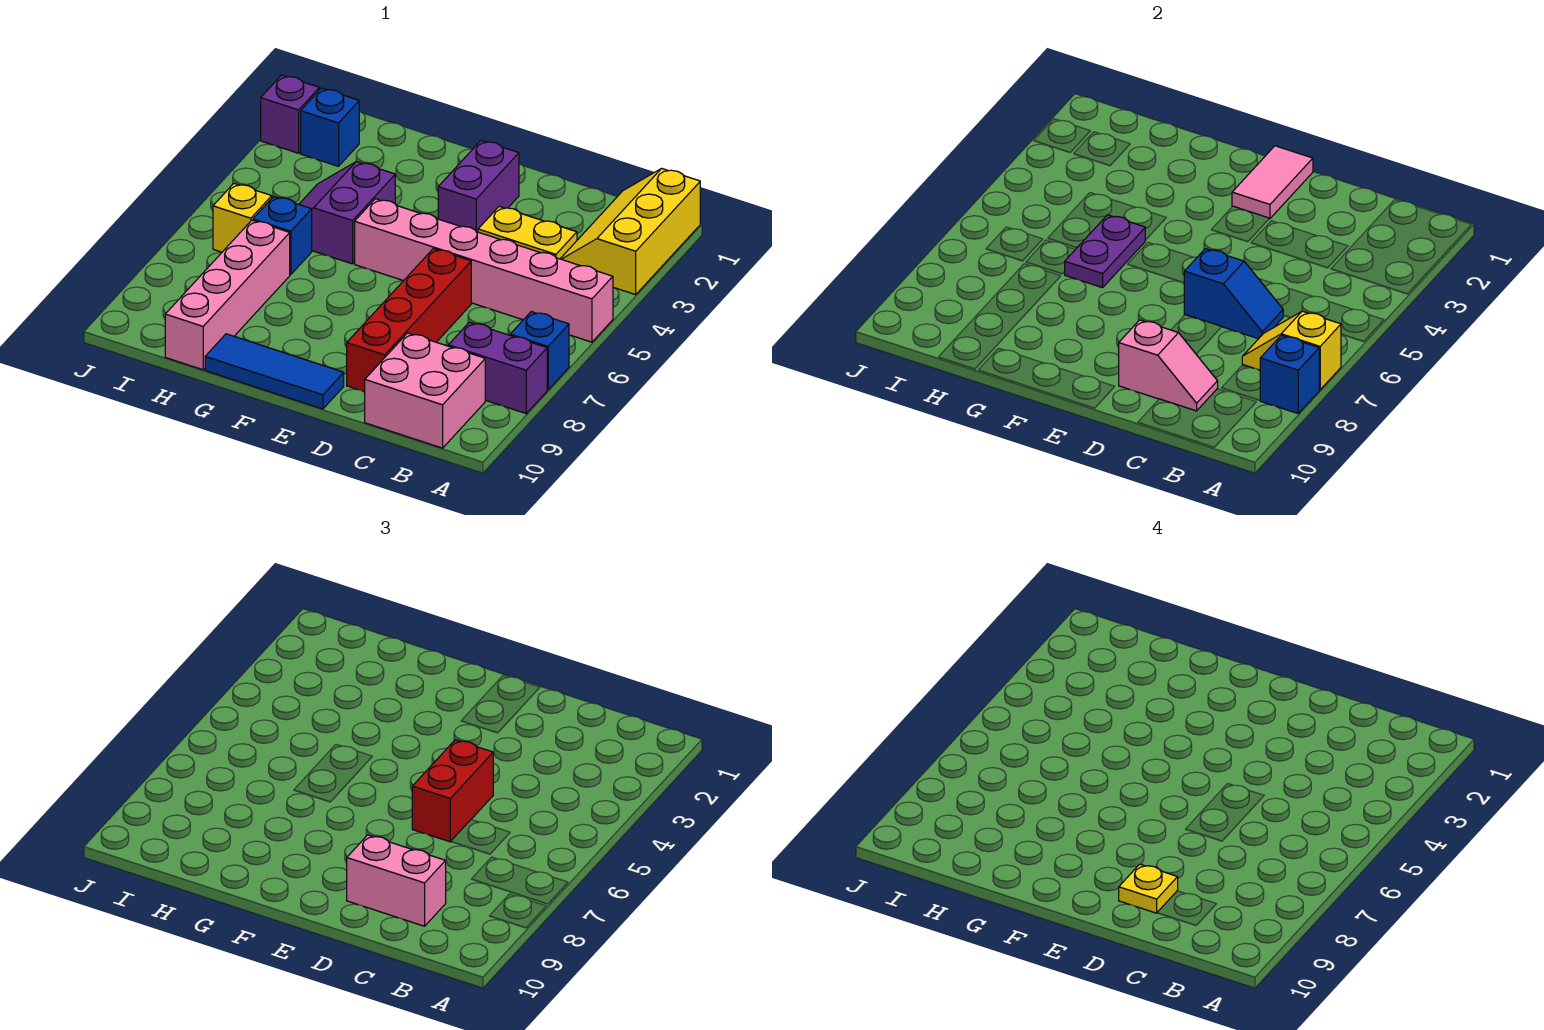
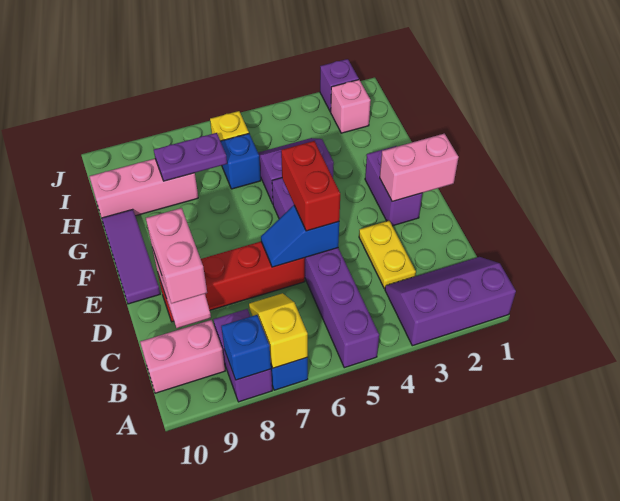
yellow 2x3 slope [560,168,700,295] -> purple 2x3 slope [385,257,516,346]
pink 1x6 brick [355,199,613,342] -> purple 1x6 brick [272,178,379,368]
pink 2x2 brick [365,333,485,448] -> pink 1x2 brick [140,320,225,393]
blue 1x2 slope [1184,249,1283,339] -> blue 1x2 slope turned to [261,205,339,267]
red 1x2 brick [412,740,493,842] -> red 1x2 brick turned to [281,141,340,231]
yellow 1x1 plate [1119,864,1178,913] -> none
pink 1x2 tile [1232,146,1313,219] -> pink 1x2 brick [380,134,459,201]
purple 1x2 brick [438,140,519,232] -> purple 1x2 brick turned to [365,146,422,226]
blue 1x3 tile [205,334,344,409] -> purple 1x3 tile [102,209,160,304]
purple 1x2 plate [1065,215,1145,288] -> purple 1x2 plate moved to [154,133,227,181]
pink 1x4 brick [165,220,290,370] -> pink 1x3 brick [89,159,198,218]
blue 1x1 brick [301,88,359,166] -> pink 1x1 brick [331,80,371,133]

